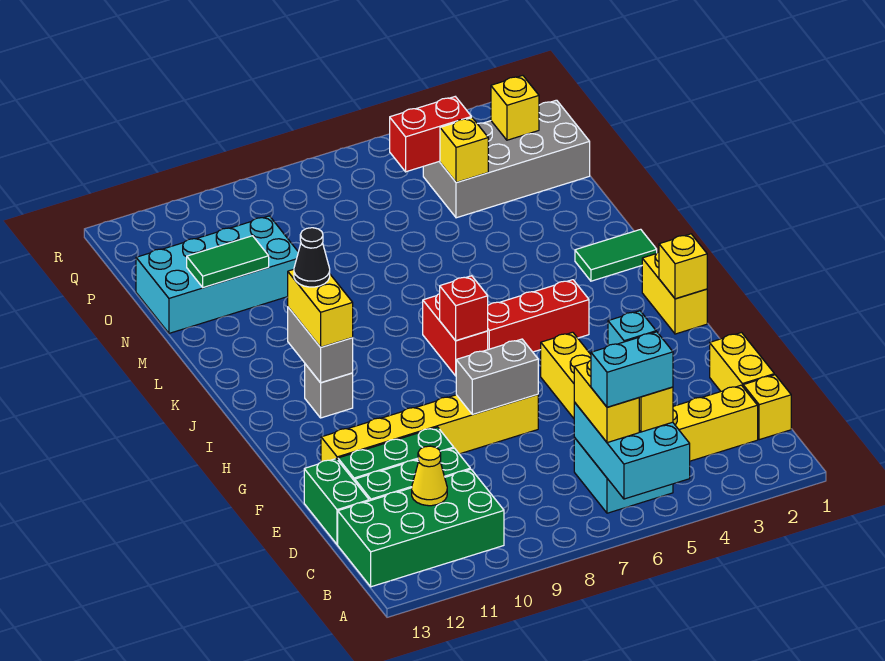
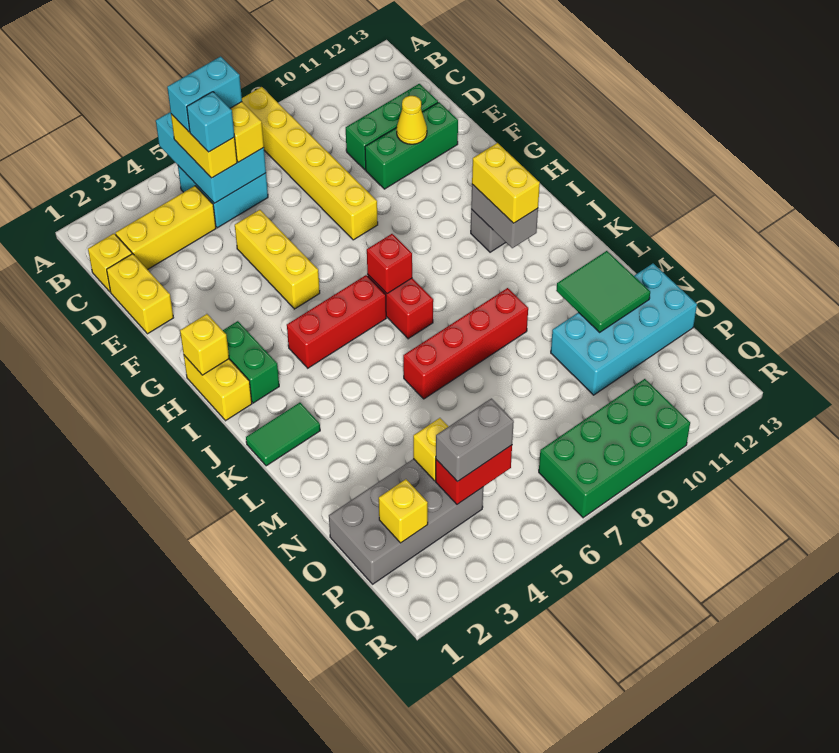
green 2x4 brick [338,469,504,587] -> green 2x4 brick moved to [539,379,690,518]
yellow 1x1 cone [412,446,447,506] -> yellow 1x1 cone moved to [397,96,427,144]
green 1x2 brick [304,459,369,545] -> green 1x2 brick moved to [223,321,279,403]
yellow 1x6 brick [321,394,538,462] -> yellow 1x6 brick turned to [242,87,378,240]
grey 1x2 brick [456,339,538,414] -> grey 1x2 brick moved to [436,398,514,482]
black 1x1 cone [294,228,330,287] -> none
none -> red 1x4 brick [403,288,528,399]
green 1x2 tile [187,236,269,287] -> green 2x2 tile [556,251,650,332]

